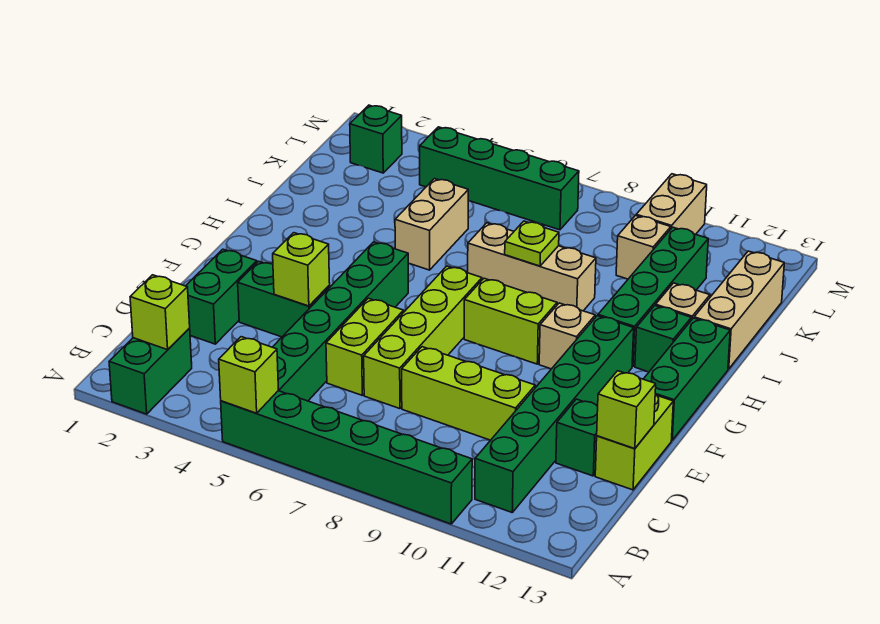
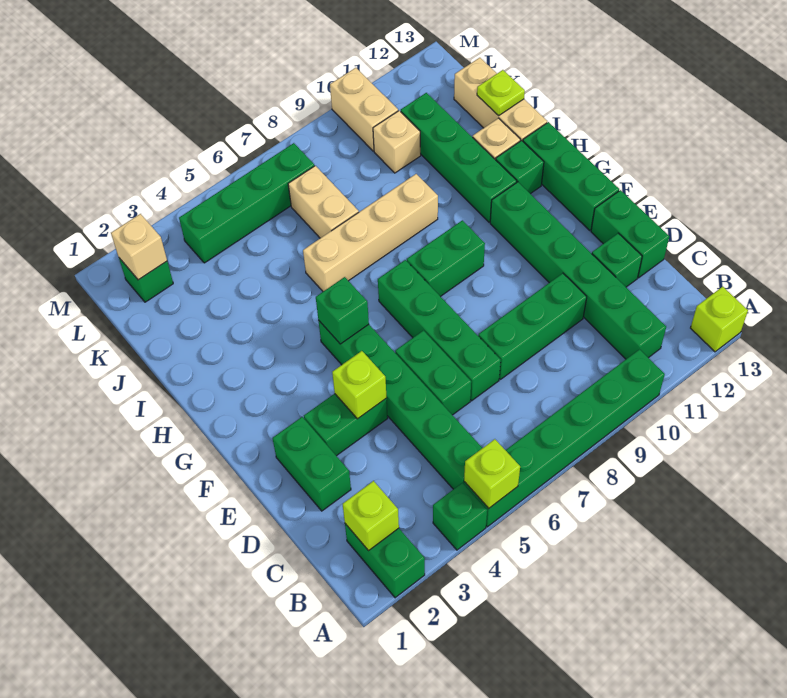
none -> green 1x1 brick [433,483,487,550]
lime 1x2 brick [326,298,404,395] -> green 1x2 brick [395,330,471,415]
lime 1x4 brick [364,266,482,409] -> green 1x4 brick [378,260,501,401]
lime 1x3 brick [402,347,535,440] -> green 1x3 brick [478,273,587,379]
lime 1x2 brick [595,394,673,490] -> green 1x2 brick [591,190,669,278]
lime 1x1 brick [597,371,656,449] -> lime 1x1 brick moved to [691,287,748,352]
none -> green 1x1 brick [316,277,369,344]
lime 1x2 brick [464,278,557,364] -> green 1x2 brick [407,220,485,297]
tan 1x1 brick [539,303,595,369] -> tan 1x1 brick moved to [111,214,167,280]
tan 1x2 brick [395,179,468,270] -> tan 1x2 brick moved to [288,166,359,238]
tan 1x3 brick [468,223,596,311] -> tan 1x4 brick [303,174,438,291]
lime 1x1 plate [505,221,559,266] -> lime 1x1 plate moved to [477,70,525,116]

